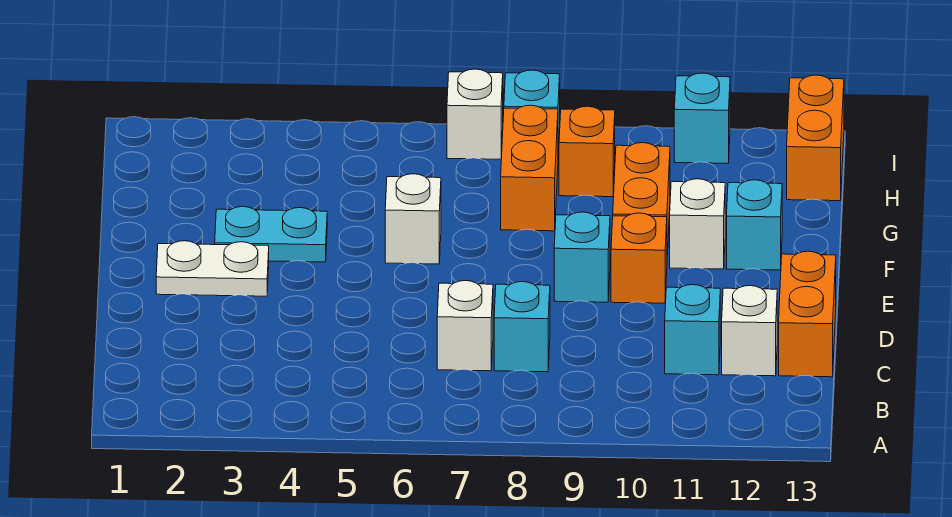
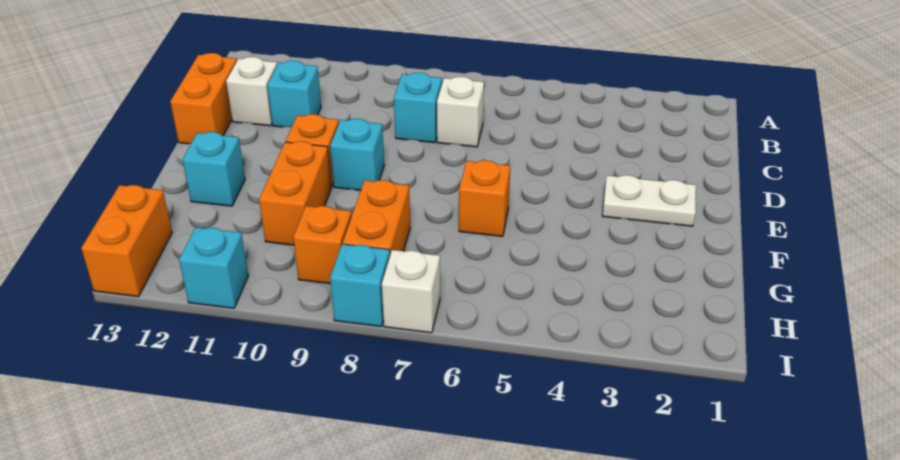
cyan 1x2 plate [215,207,327,262] -> none
white 1x1 brick [385,174,441,264] -> orange 1x1 brick [459,160,510,237]
white 1x1 brick [670,179,725,269] -> none

